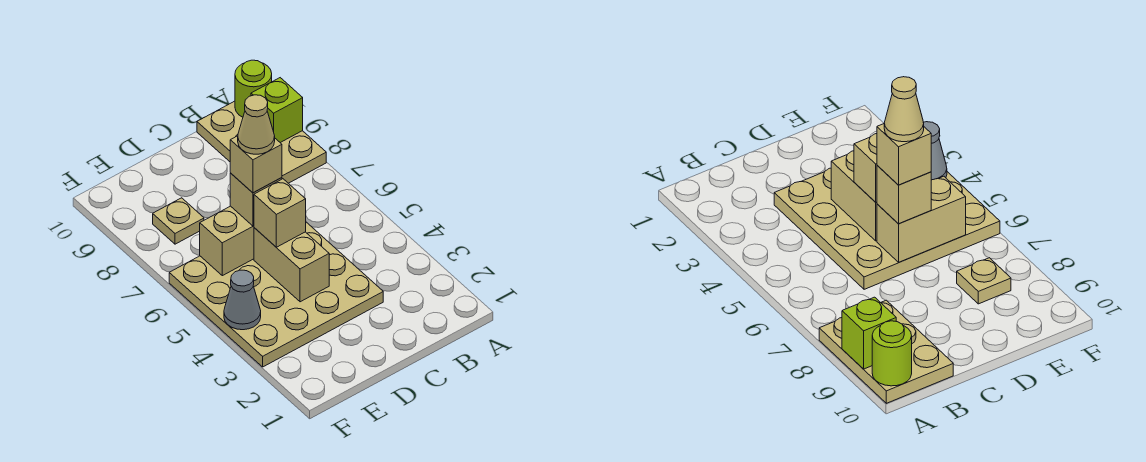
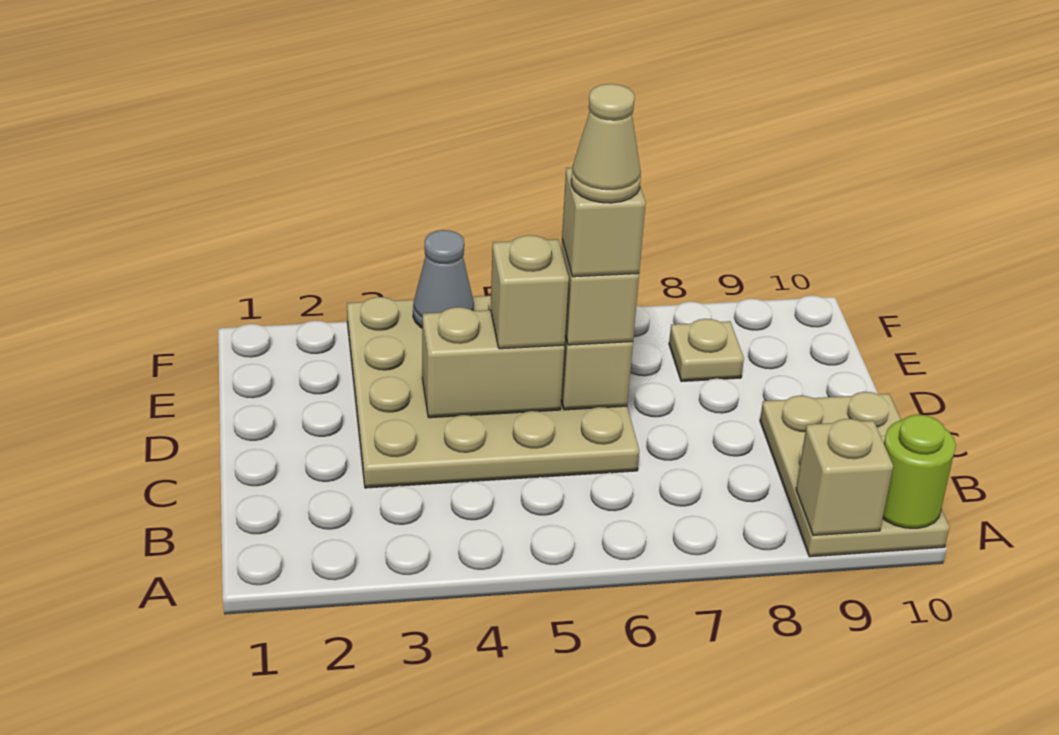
tan 2x3 plate [197,101,326,183] -> tan 2x3 plate turned to [760,392,949,557]
lime 1x1 brick [251,78,303,143] -> tan 1x1 brick [796,419,893,535]

